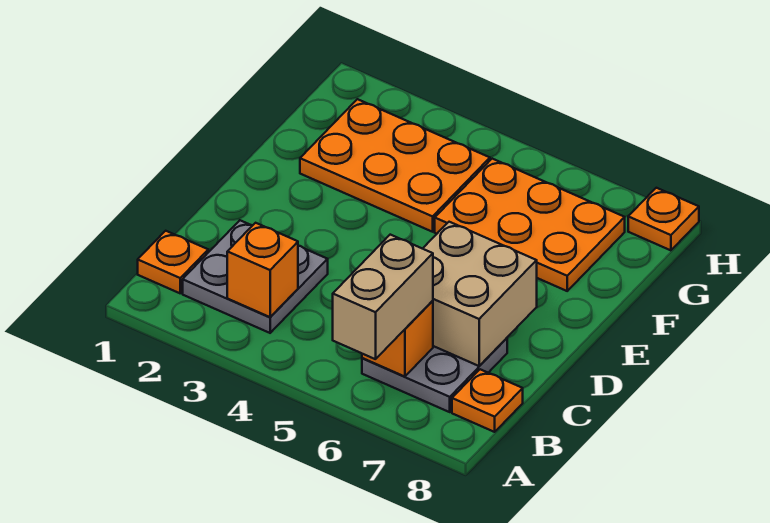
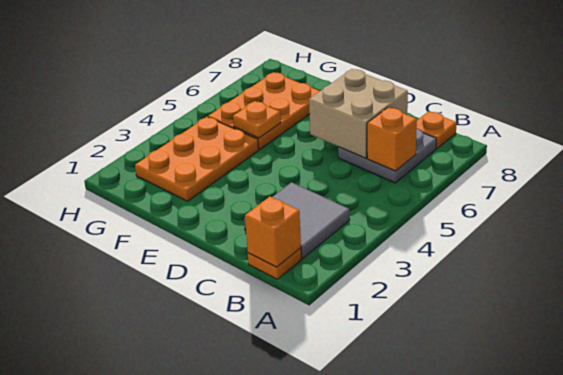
tan 1x2 brick [333,235,433,359] -> none
grey 2x2 plate [183,220,328,333] -> grey 2x2 tile [244,182,350,259]
orange 1x1 brick [227,223,298,317] -> orange 1x1 brick moved to [245,197,301,267]
orange 1x1 plate [628,188,699,250] -> orange 1x1 plate moved to [233,101,281,138]

